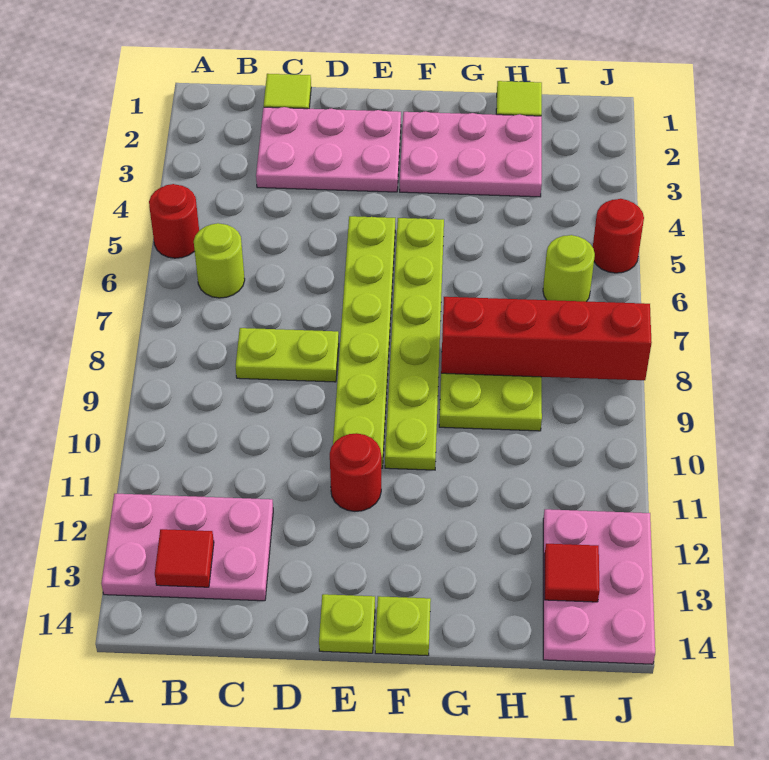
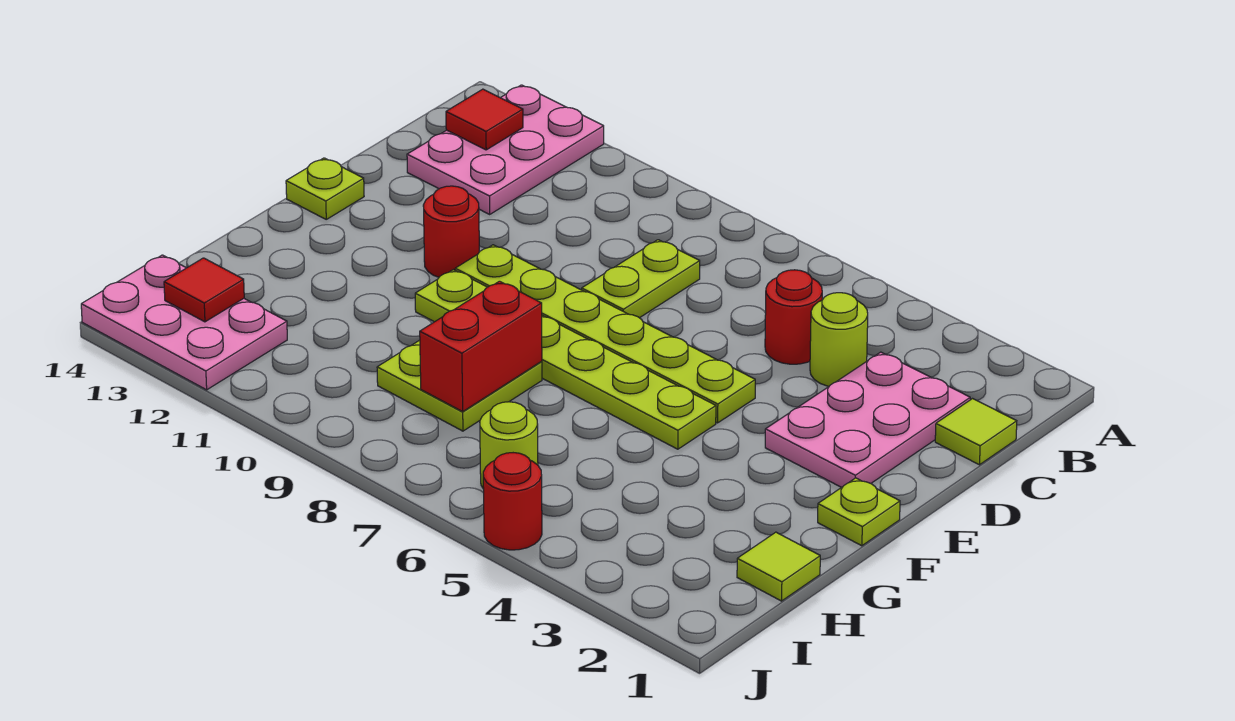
red 1x1 round brick [149,184,199,258] -> red 1x1 round brick moved to [765,270,822,364]
lime 1x1 round brick [194,223,245,298] -> lime 1x1 round brick moved to [810,293,868,386]
pink 2x3 plate [400,111,542,197] -> none
lime 1x1 plate [375,596,431,656] -> lime 1x1 plate moved to [818,478,900,546]
red 1x4 brick [441,297,652,380] -> red 1x2 brick [420,281,542,412]

